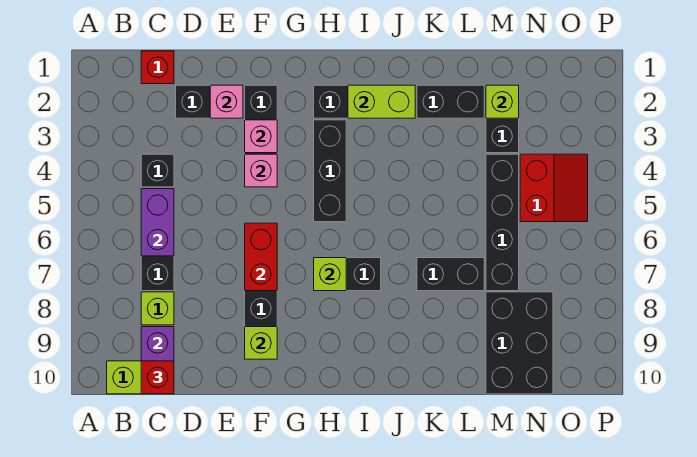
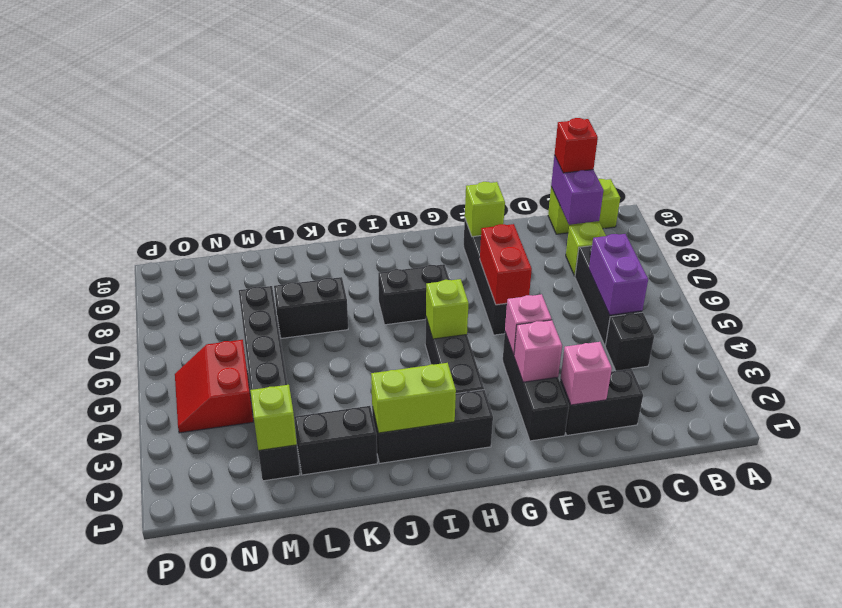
red 1x1 brick [141,51,174,84] -> none
lime 1x1 brick [314,258,346,291] -> lime 1x1 brick moved to [426,279,469,339]
black 2x3 brick [486,292,553,394] -> none

